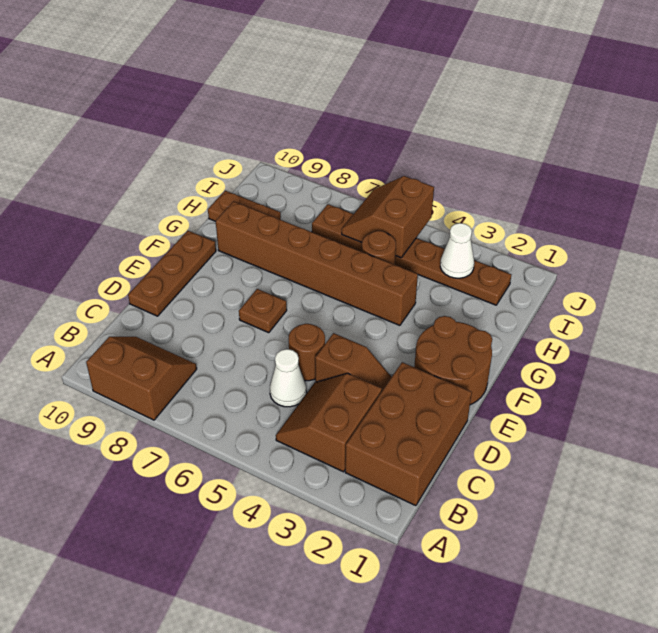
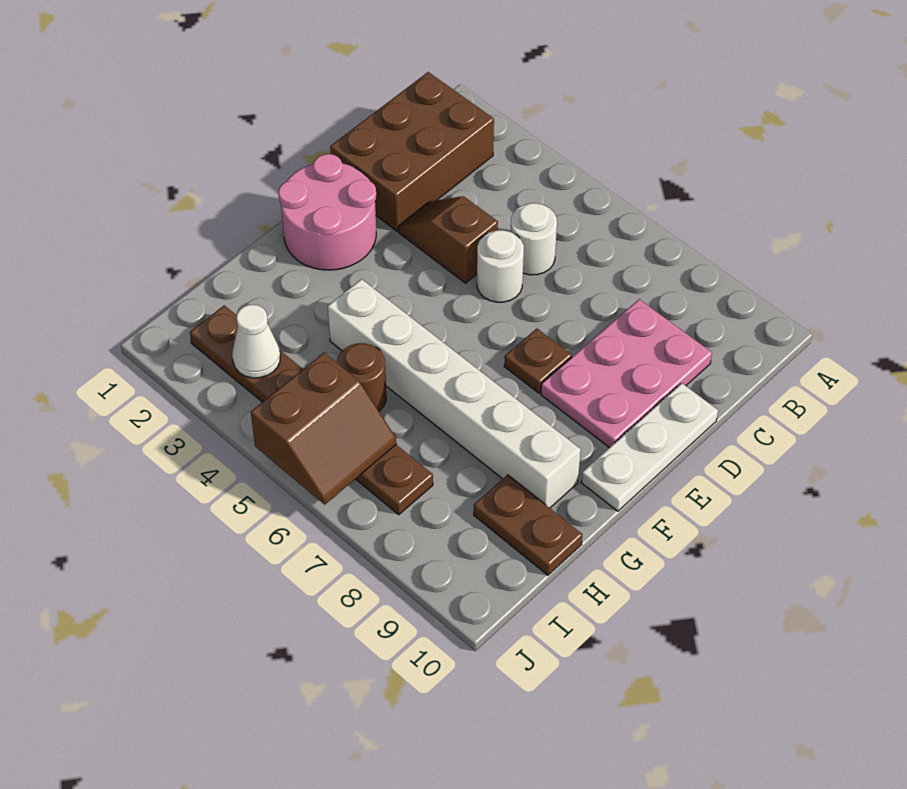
brown 2x2 slope [86,337,197,420] -> none
brown 2x2 slope [276,373,382,472] -> none
white 1x1 cone [270,349,306,407] -> white 1x1 round brick [511,203,557,275]
none -> pink 2x3 plate [541,299,712,448]
brown 1x1 round brick [289,324,325,381] -> white 1x1 round brick [477,230,524,302]
brown 1x3 plate [128,231,216,316] -> white 1x3 plate [581,383,718,511]
brown 2x2 round brick [414,316,492,405] -> pink 2x2 round brick [278,154,376,270]
brown 1x6 brick [216,201,418,325] -> white 1x6 brick [328,279,581,508]

